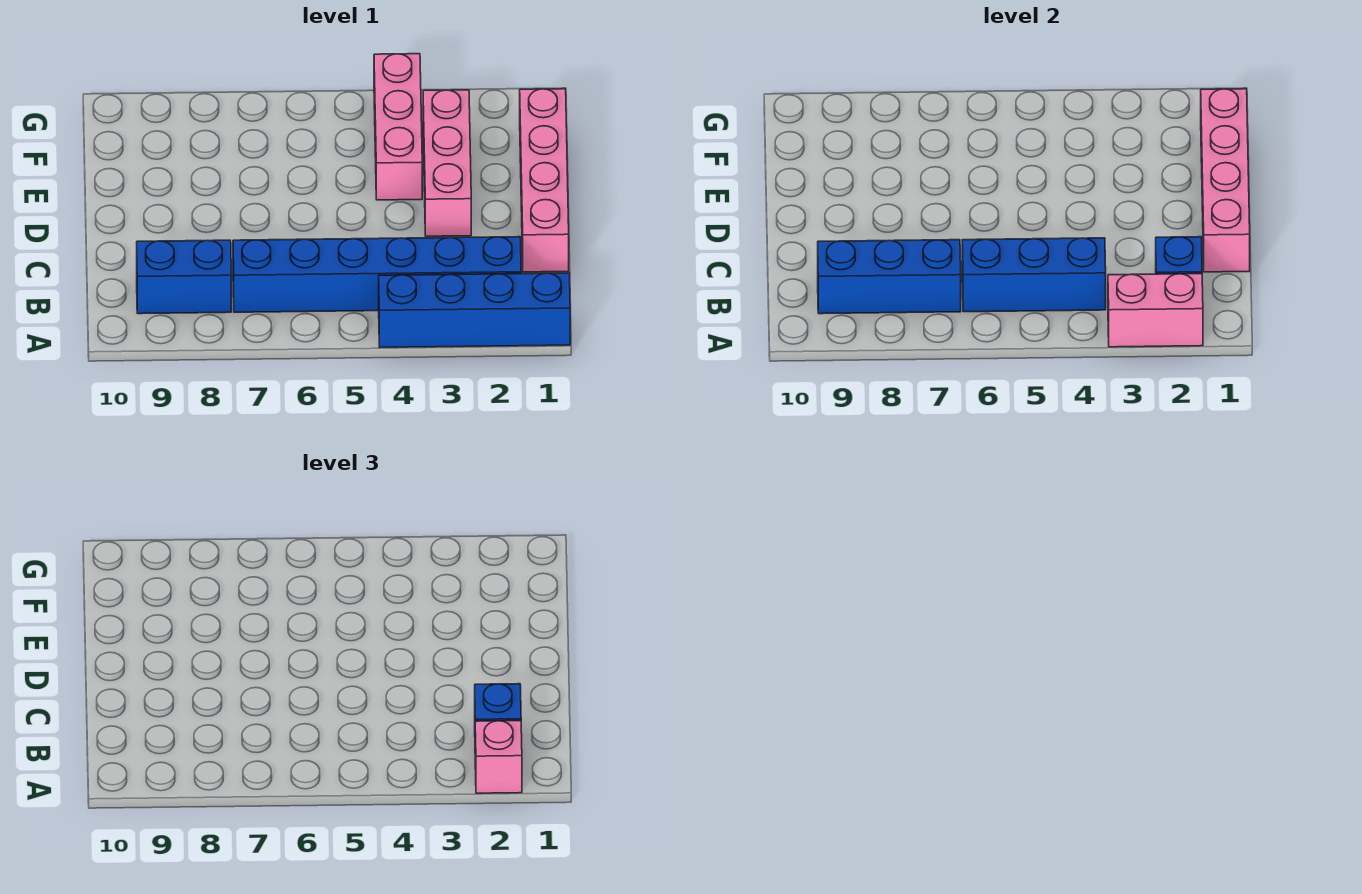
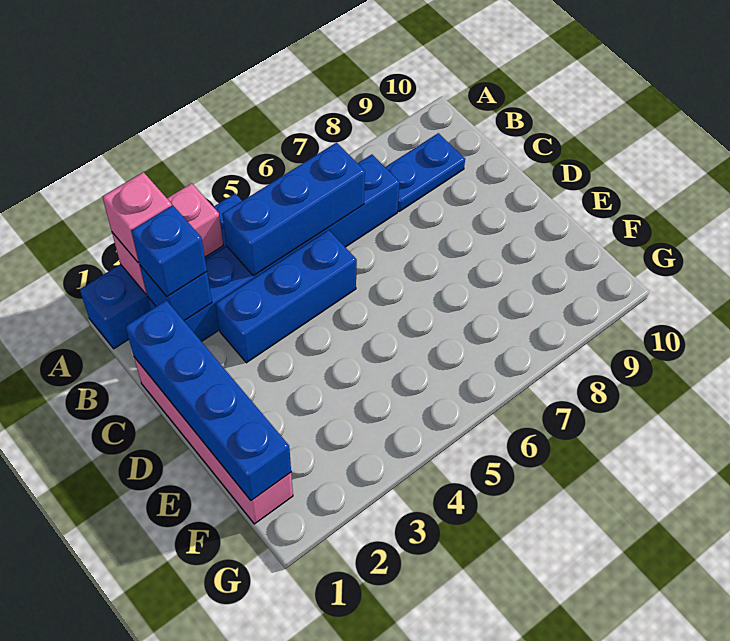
blue 1x3 brick [818,240,961,314] -> blue 1x3 brick moved to [216,230,357,363]
blue 1x2 brick [137,240,231,314] -> blue 1x2 plate [385,133,465,212]
pink 1x4 brick [1201,89,1250,272] -> blue 1x4 brick [125,300,291,501]
pink 1x3 brick [423,90,471,236] -> none
pink 1x3 brick [374,54,422,200] -> none

